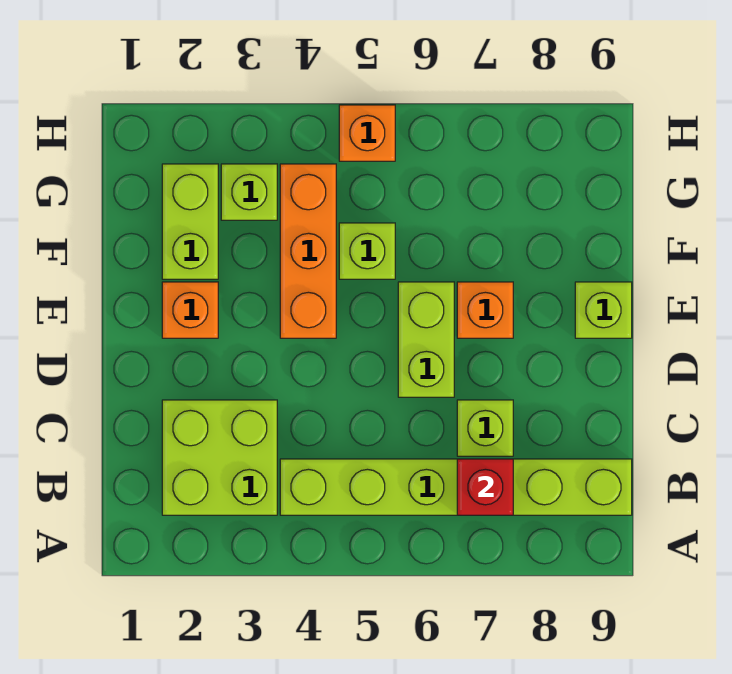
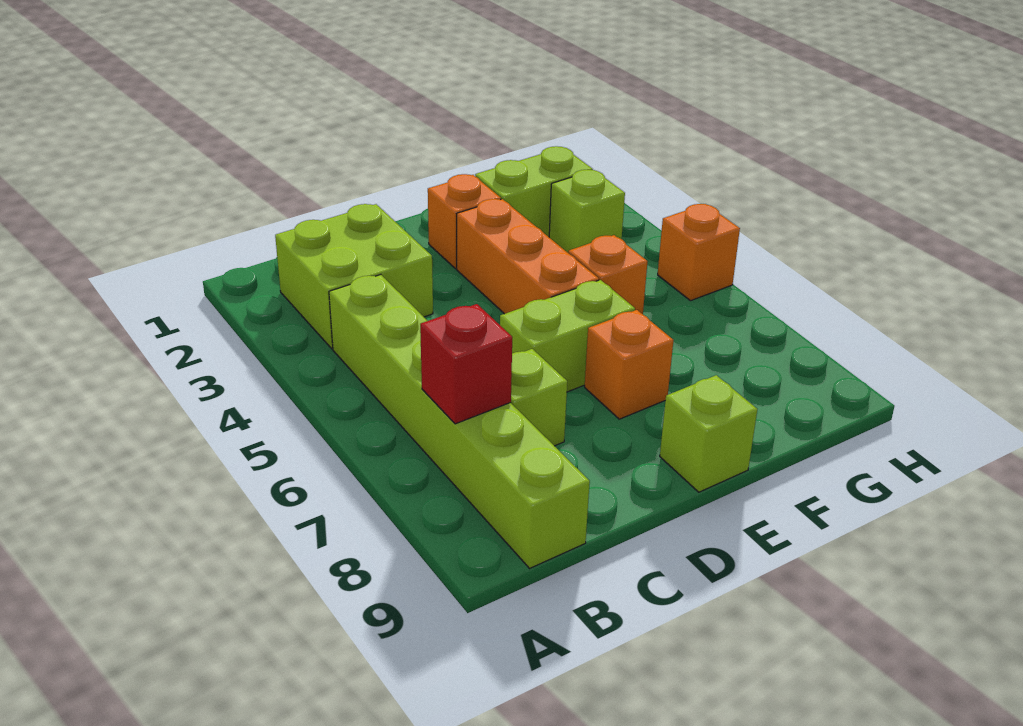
orange 1x3 brick [280,164,336,338] -> orange 1x3 brick turned to [457,199,599,314]
lime 1x1 brick [339,223,395,279] -> orange 1x1 brick [568,235,648,314]

